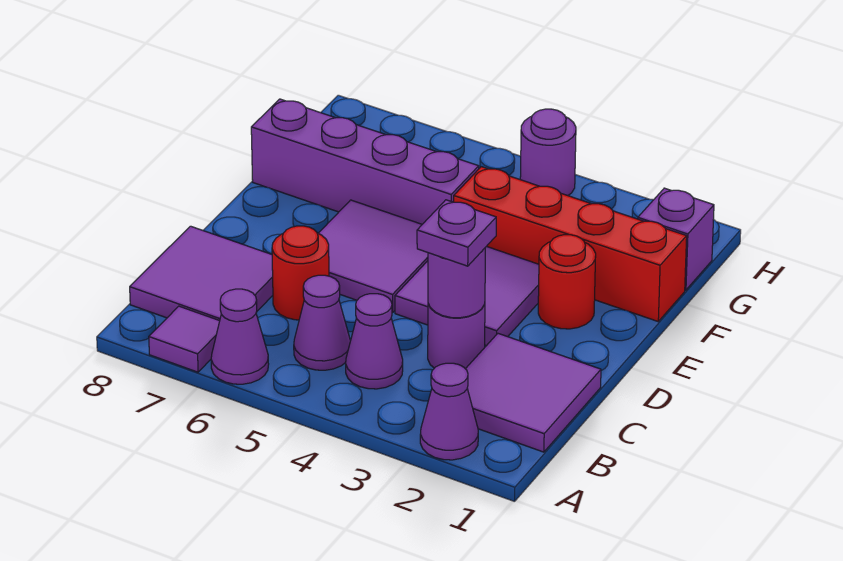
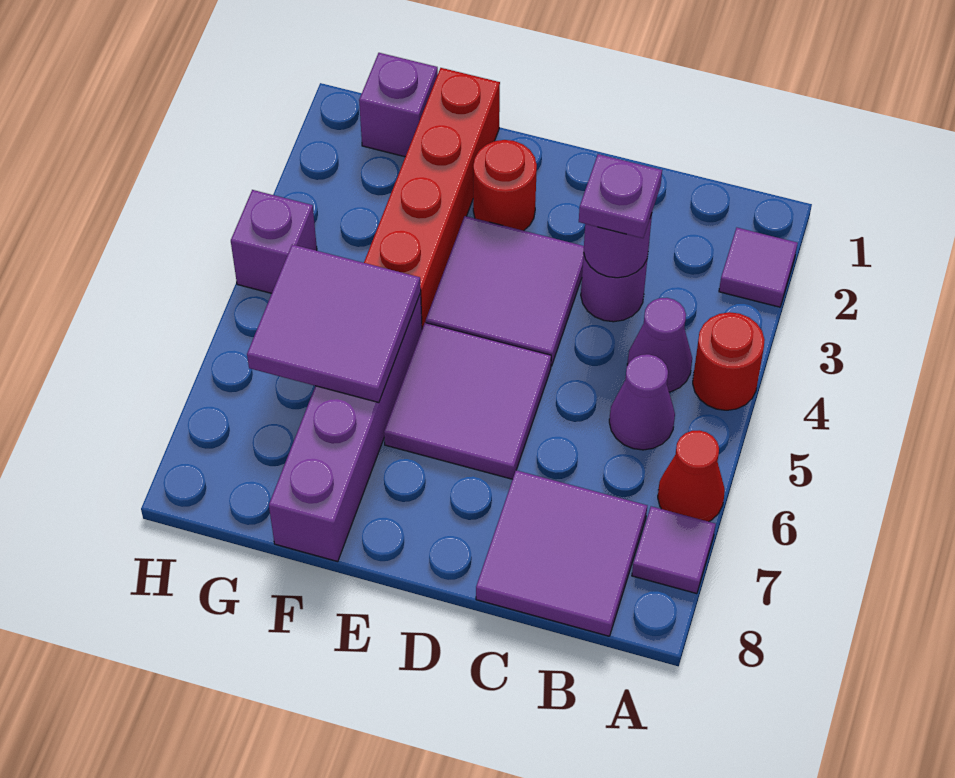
purple 1x1 cone [420,363,478,460] -> purple 1x1 tile [719,228,798,307]
purple 1x1 cone [211,289,269,384] -> red 1x1 cone [658,430,725,522]
purple 2x2 tile [466,334,601,452] -> purple 2x2 tile moved to [247,244,421,403]
red 1x1 round brick [272,226,329,320] -> red 1x1 round brick moved to [693,312,765,410]
purple 1x1 round brick [520,109,576,196] -> purple 1x1 brick [231,190,317,293]

